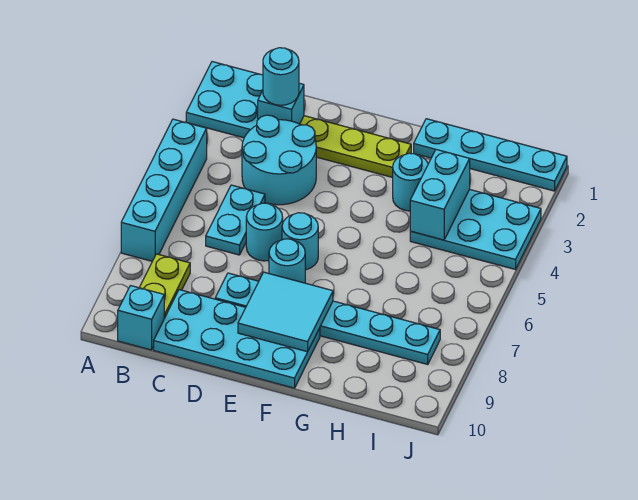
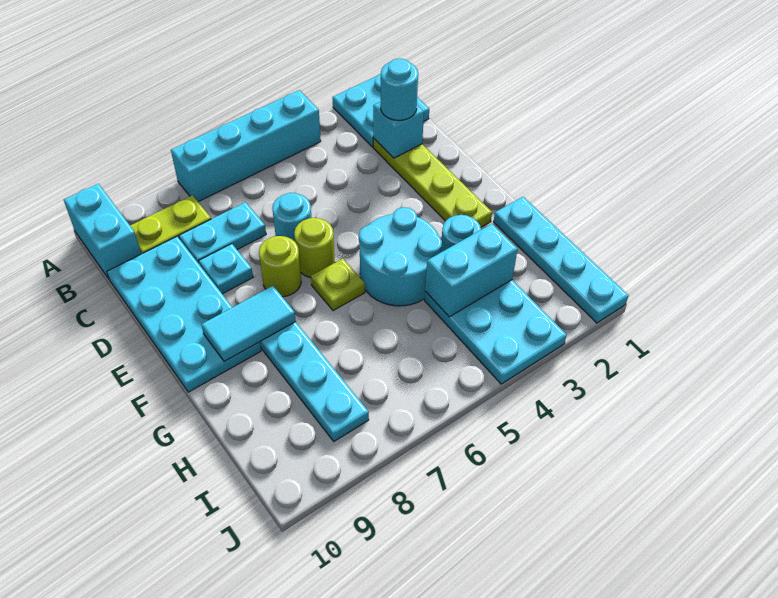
cyan 1x1 brick [118,286,164,350] -> cyan 1x2 brick [64,184,141,279]
cyan 2x2 round brick [242,115,316,205] -> cyan 2x2 round brick moved to [359,207,442,306]
cyan 1x2 plate [206,185,265,255] -> cyan 1x2 plate moved to [179,202,266,264]
cyan 1x1 round brick [282,213,318,270] -> lime 1x1 round brick [294,218,335,278]
cyan 1x1 round brick [269,239,305,283] -> lime 1x1 round brick [259,236,301,297]
cyan 2x2 tile [238,272,333,352] -> cyan 1x2 tile [201,286,296,362]
none -> lime 1x1 plate [311,259,365,311]

